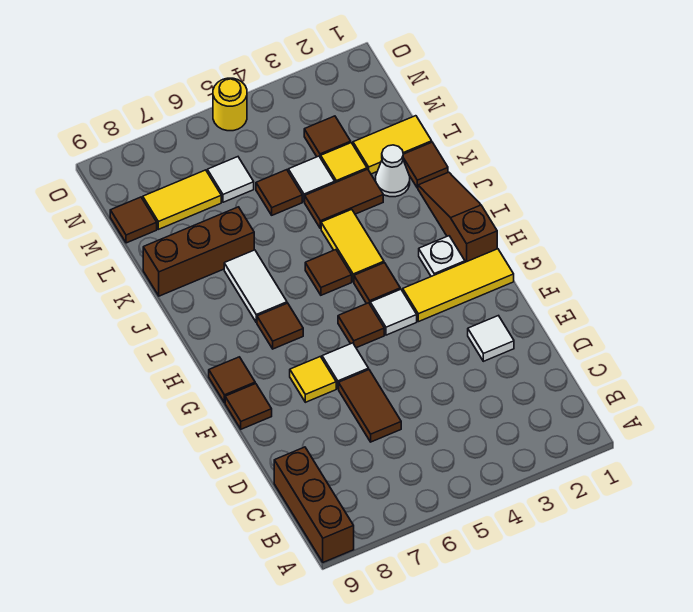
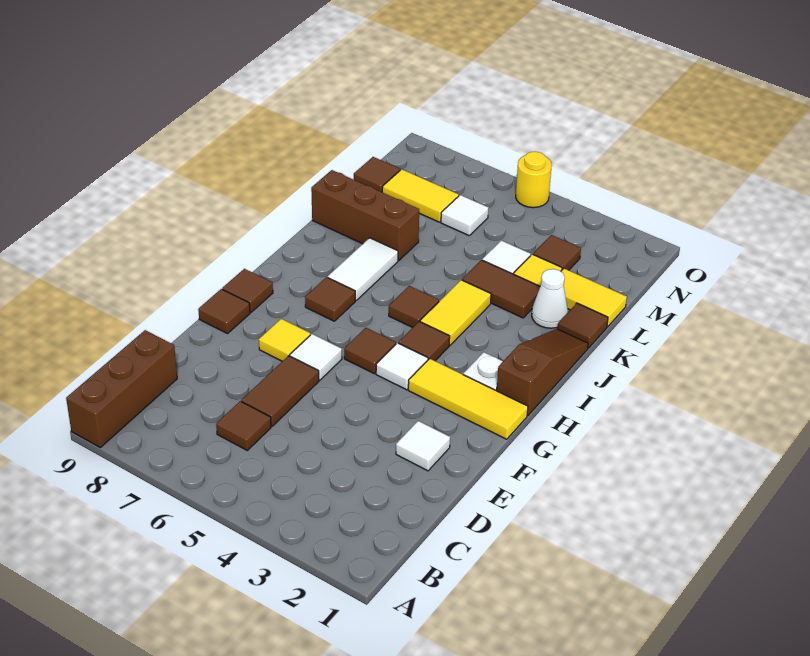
brown 1x1 tile [256,170,302,215] -> brown 1x1 tile moved to [216,401,271,450]

